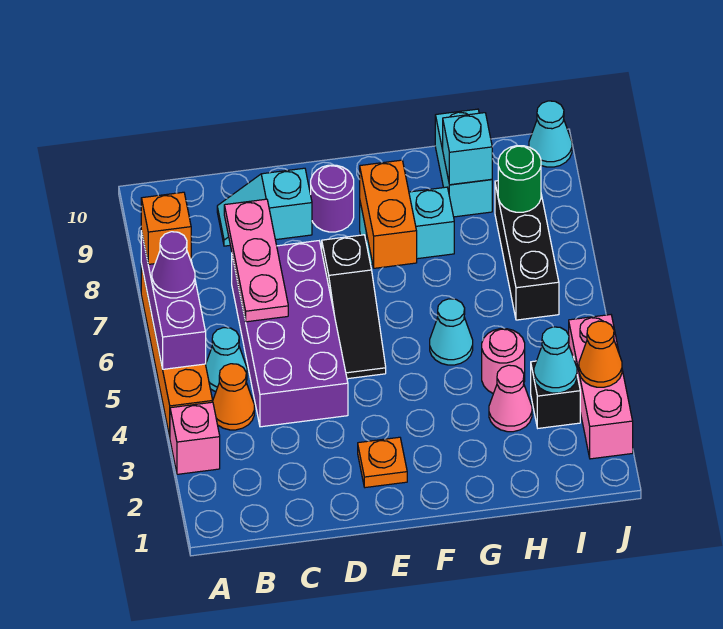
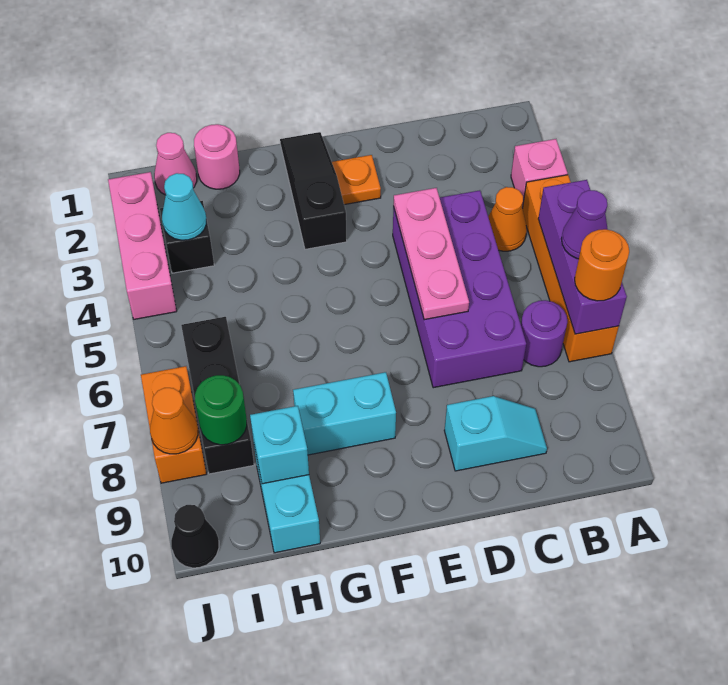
orange 1x1 brick [141,192,191,264] -> orange 1x1 round brick [575,229,629,301]
cyan 1x1 cone [206,328,247,392] -> none
pink 1x3 plate [224,199,288,322] -> pink 1x3 plate moved to [394,188,469,320]
black 1x3 slope [322,235,386,379] -> black 1x3 slope moved to [280,132,347,249]
purple 1x1 round brick [311,165,354,232] -> purple 1x1 round brick moved to [521,300,567,367]
orange 1x2 brick [360,160,417,268] -> orange 1x2 brick moved to [141,366,206,483]
cyan 1x1 cone [430,299,473,365] -> none
pink 1x1 cone [489,365,532,432] -> pink 1x1 cone moved to [154,133,197,195]
pink 1x1 round brick [482,329,525,394] -> pink 1x1 round brick moved to [194,124,240,189]
orange 1x1 cone [579,321,622,387] -> orange 1x1 cone moved to [150,388,198,454]
cyan 1x1 cone [529,101,572,167] -> black 1x1 cone [171,505,219,568]

